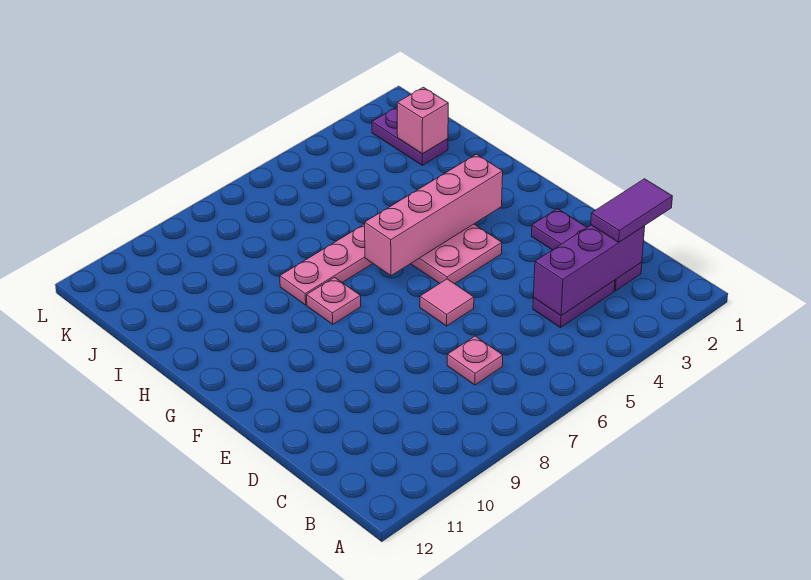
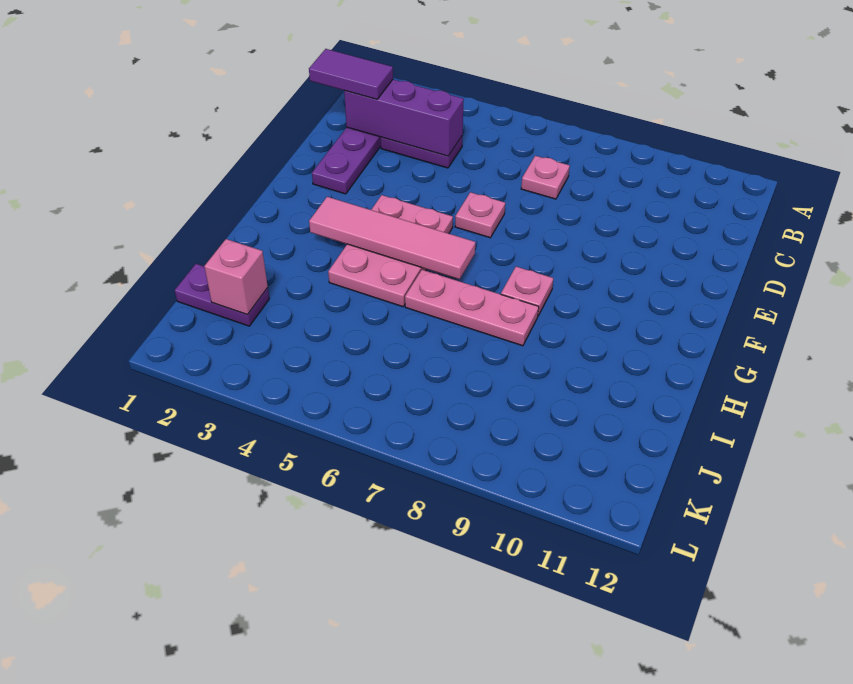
pink 1x1 tile [420,279,474,326] -> pink 1x1 plate [455,192,505,238]
pink 1x4 brick [365,154,503,276] -> pink 1x4 tile [309,197,475,279]
purple 1x2 plate [372,107,448,165] -> purple 1x2 plate turned to [175,264,269,326]

